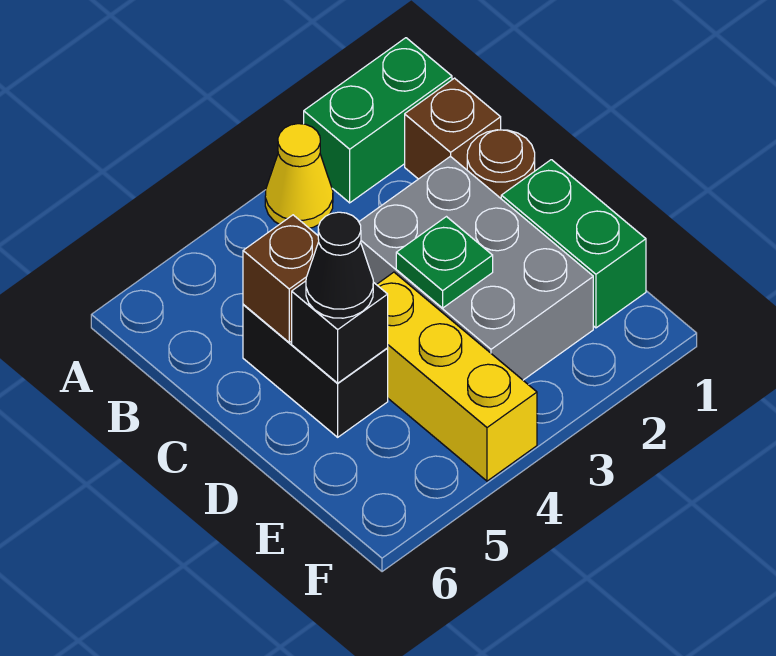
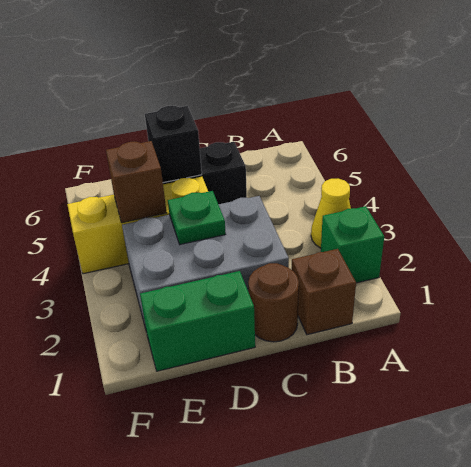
green 1x2 brick [304,38,452,203] -> green 1x1 brick [321,206,384,283]
brown 1x1 brick [243,215,319,342] -> brown 1x1 brick moved to [106,141,167,223]
black 1x1 cone [306,212,373,318] -> none

